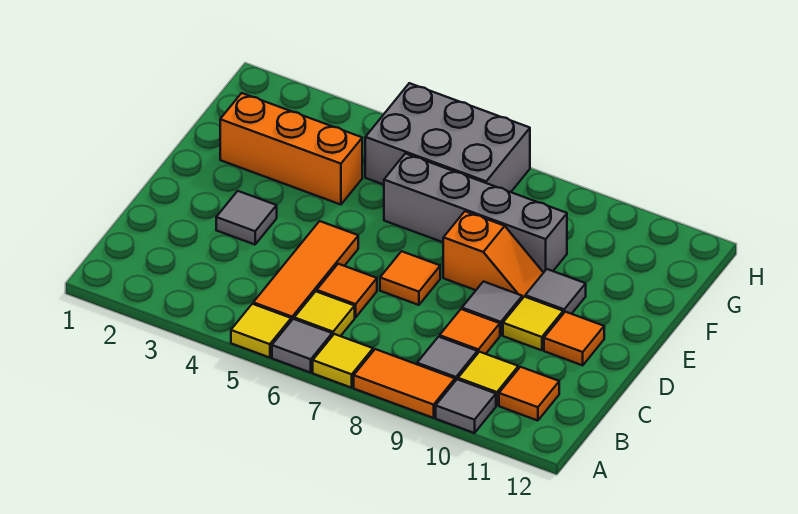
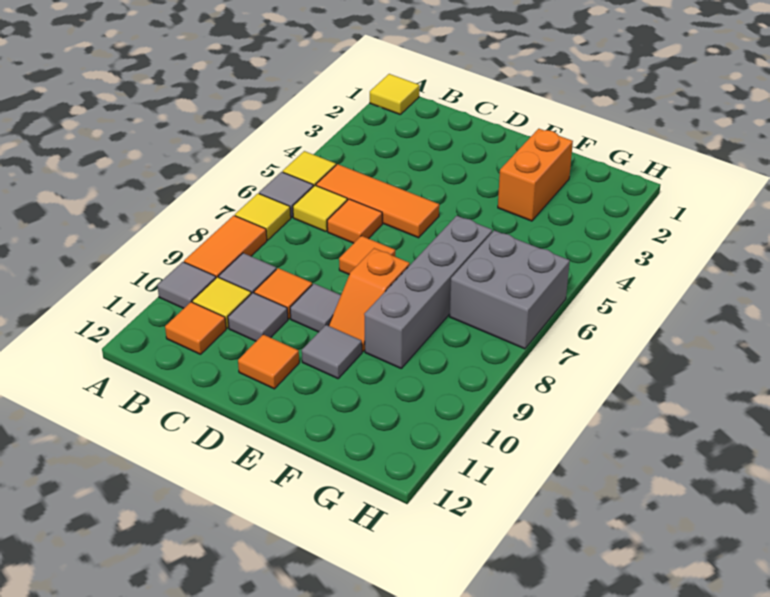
grey 1x1 tile [216,191,277,245] -> grey 1x1 tile moved to [228,293,288,341]
yellow 1x1 tile [503,297,563,350] -> yellow 1x1 tile moved to [370,74,420,114]
orange 1x3 brick [220,93,362,205] -> orange 1x2 brick [498,129,573,221]
grey 2x3 brick [365,83,530,192] -> grey 2x2 brick [450,230,570,349]

